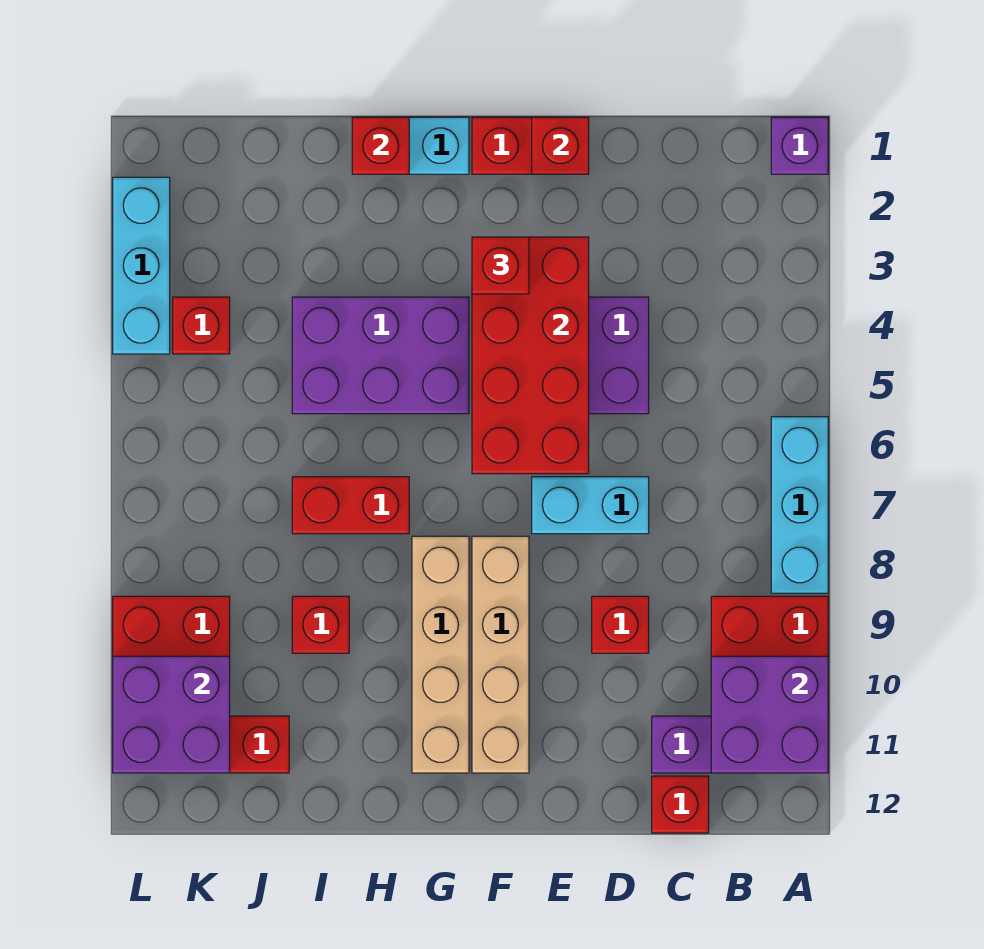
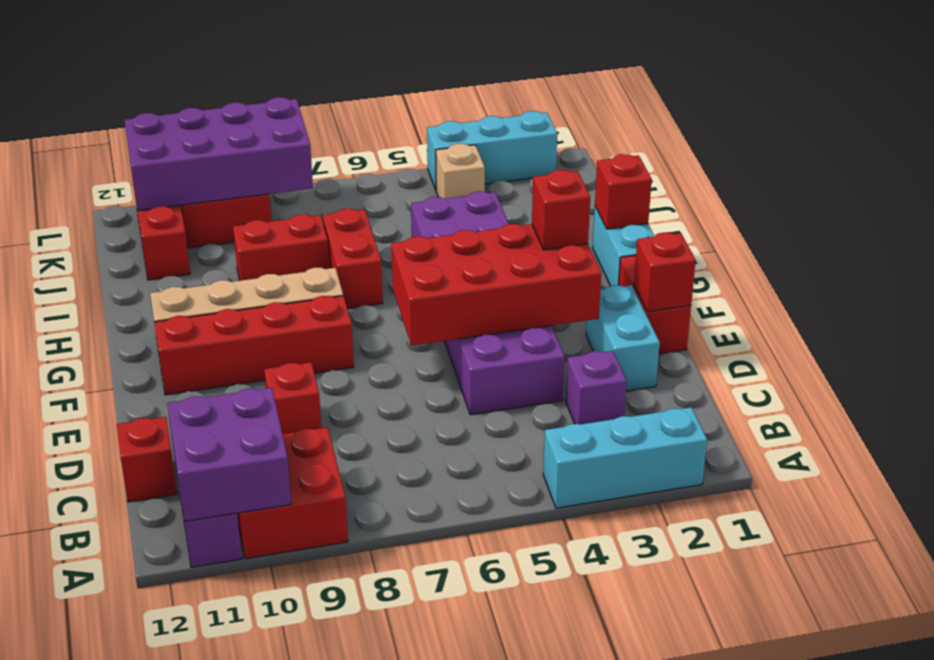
purple 1x1 brick [771,117,828,174] -> purple 1x1 brick moved to [566,351,627,424]
cyan 1x3 brick [771,417,828,593] -> cyan 1x3 brick moved to [543,407,707,508]
cyan 1x2 brick [532,477,649,534] -> cyan 1x2 brick moved to [586,285,660,391]
tan 1x4 brick [472,536,529,773] -> red 1x4 brick [155,296,354,395]
red 1x1 brick [292,596,349,653] -> red 1x2 brick [233,214,329,281]
red 1x1 brick [173,297,230,354] -> tan 1x1 brick [436,144,485,199]
purple 2x2 brick [113,656,230,773] -> purple 2x4 brick [125,97,313,211]

